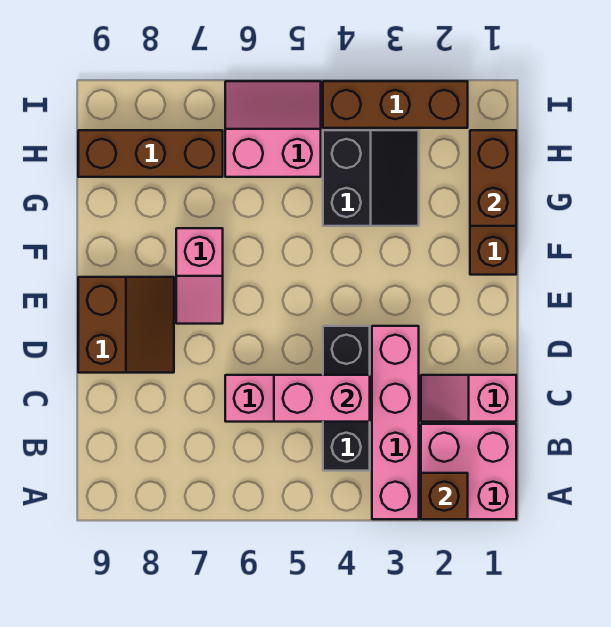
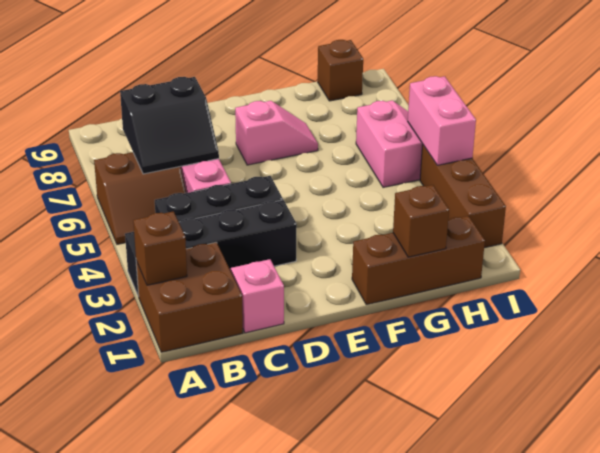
pink 2x2 brick [421,424,516,519] -> brown 2x2 brick [136,242,243,352]
pink 1x4 brick [372,326,419,519] -> black 1x4 brick [125,200,297,297]
pink 1x2 brick [274,375,370,422] -> pink 1x2 brick moved to [408,76,476,165]
brown 2x2 slope [78,277,174,373] -> brown 2x2 slope moved to [94,152,186,244]
pink 1x2 slope [176,228,223,324] -> pink 1x2 slope turned to [235,101,318,165]
brown 1x2 brick [470,130,516,226] -> brown 1x1 brick [393,185,449,257]
black 2x2 slope [323,130,419,226] -> black 2x2 slope moved to [120,77,219,174]
brown 1x3 brick [78,130,223,177] -> brown 1x1 brick [318,40,363,101]

